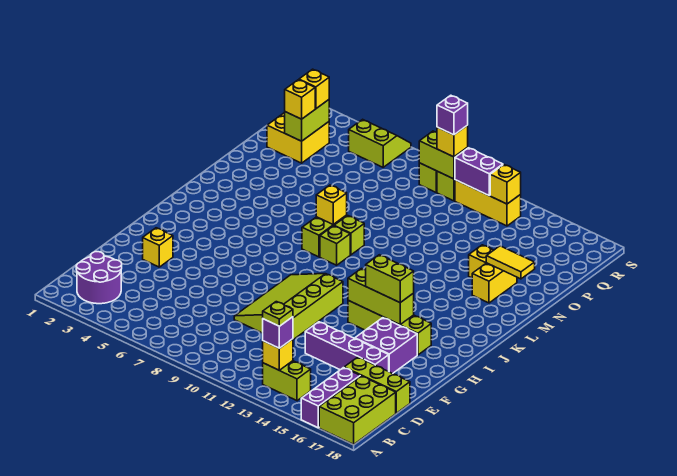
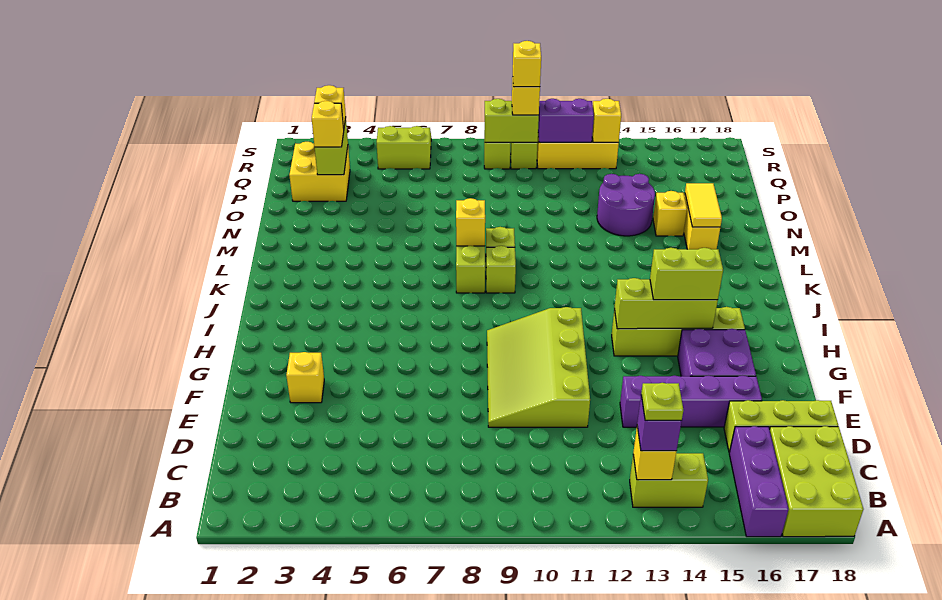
purple 2x2 round brick [76,252,122,304] -> purple 2x2 round brick moved to [597,174,655,236]
yellow 1x2 tile [486,246,535,279] -> yellow 1x2 tile turned to [685,183,722,227]
purple 1x1 brick [437,95,468,135] -> yellow 1x1 brick [513,41,541,87]

